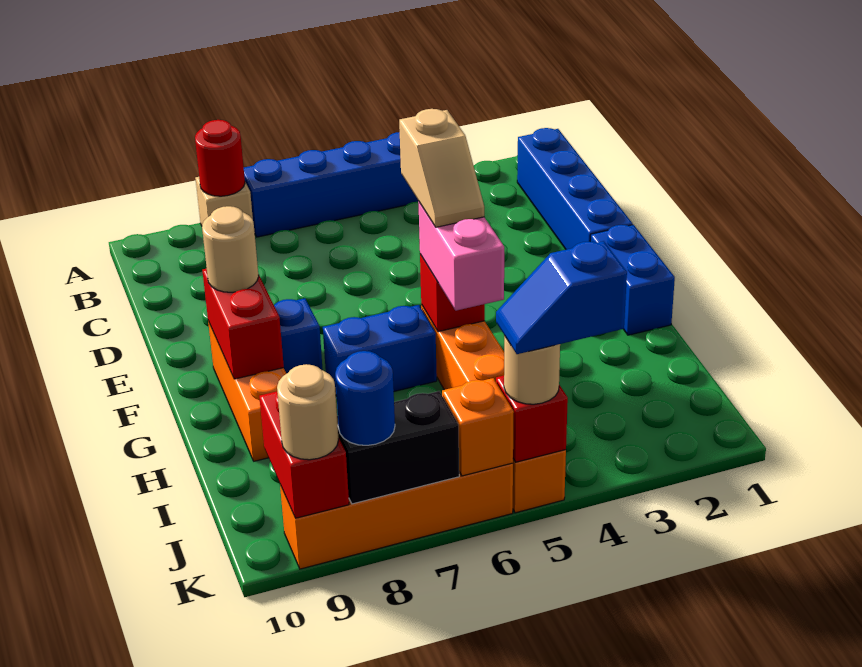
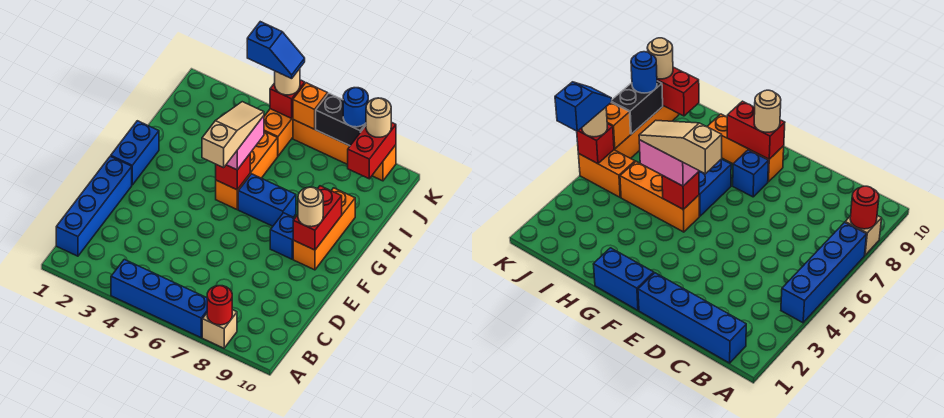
tan 1x2 slope [399,109,484,227] -> tan 1x3 slope [202,102,264,168]

